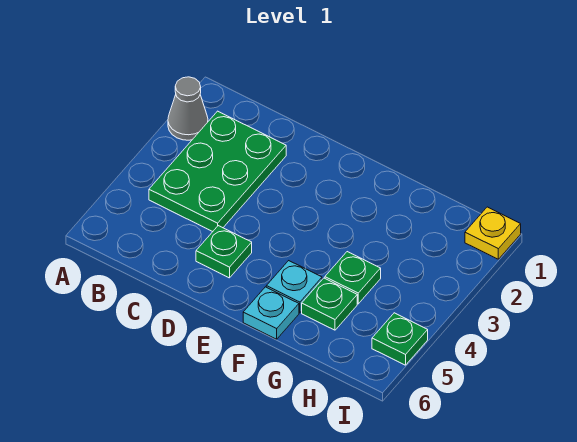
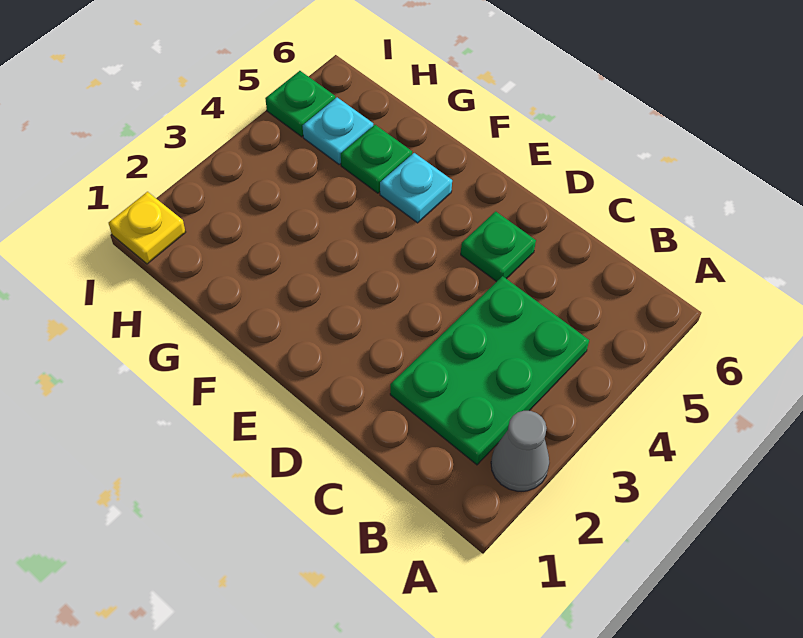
cyan 1x1 plate [243,287,299,339] -> cyan 1x1 plate moved to [303,97,373,164]
green 1x1 plate [325,252,381,304] -> none

